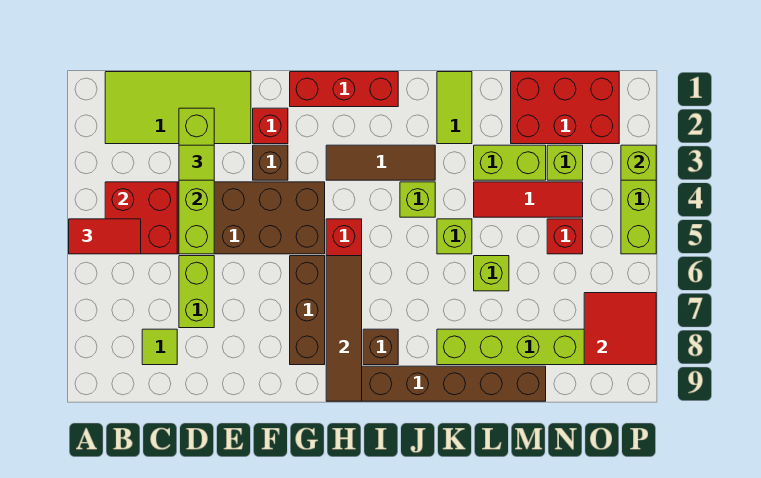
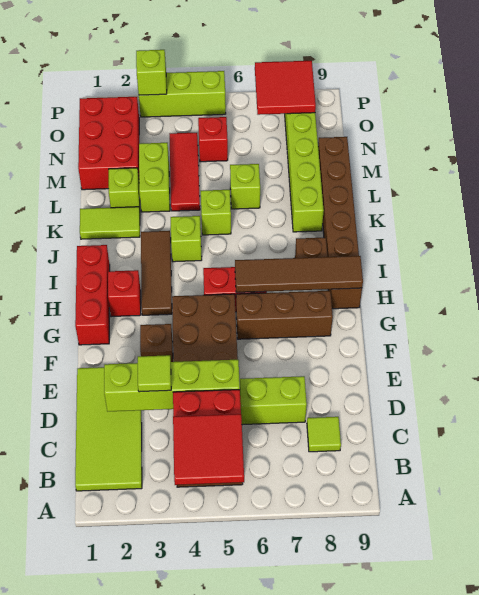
red 1x2 tile [69,219,141,254] -> red 2x2 tile [173,414,244,485]
red 1x1 brick [253,108,288,144] -> red 1x1 brick moved to [108,270,141,317]
lime 1x1 brick [547,145,583,180] -> lime 1x1 brick moved to [109,168,140,209]

